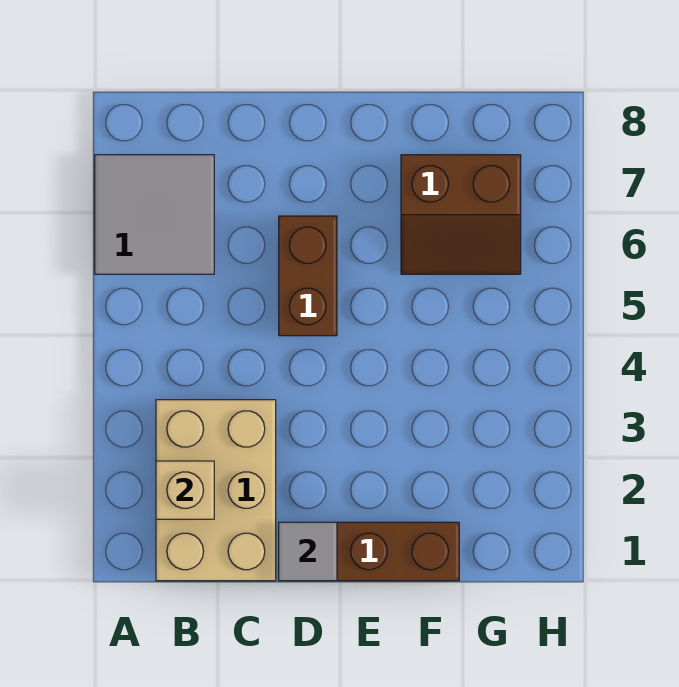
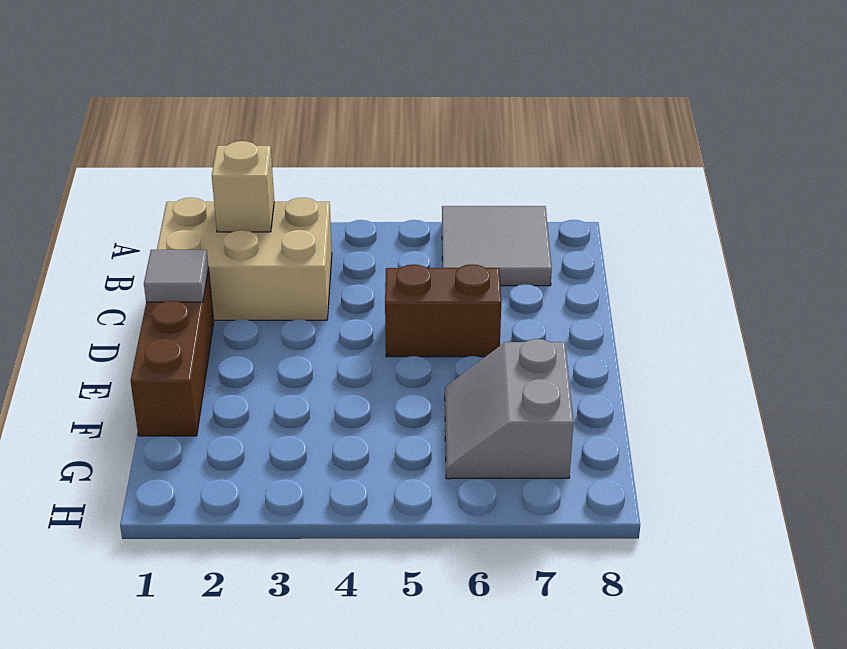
brown 2x2 slope [401,155,521,274] -> grey 2x2 slope [445,339,573,479]

